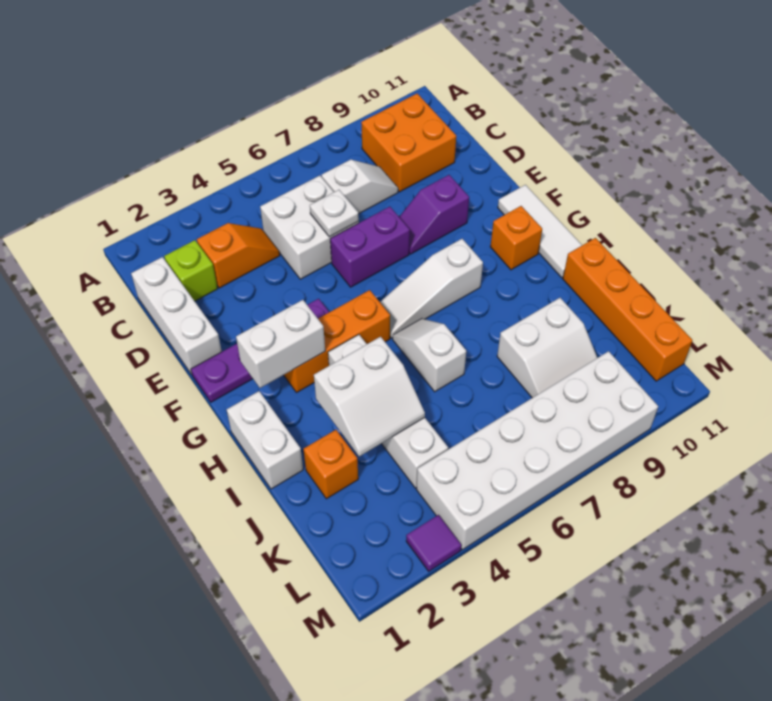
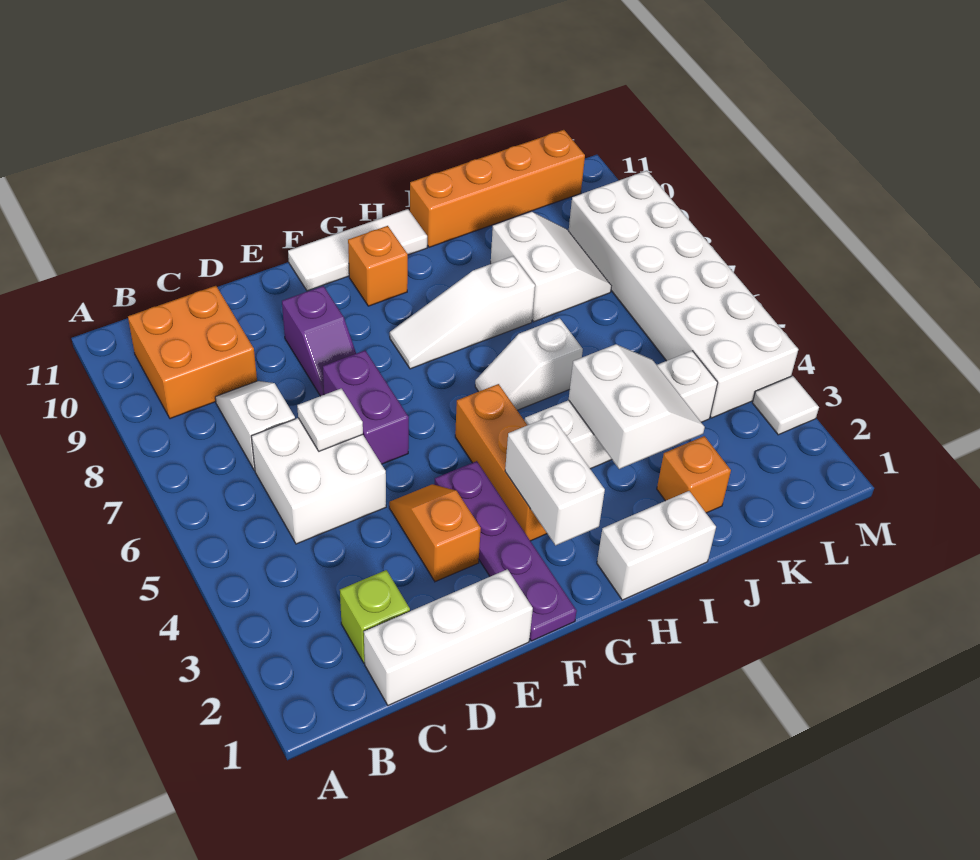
orange 1x2 slope [197,223,280,288] -> orange 1x2 slope moved to [389,484,481,582]
white 1x3 slope [380,239,483,338] -> white 1x3 slope turned to [390,256,535,369]
purple 1x1 tile [406,515,461,571] -> white 1x1 tile [753,376,819,435]

